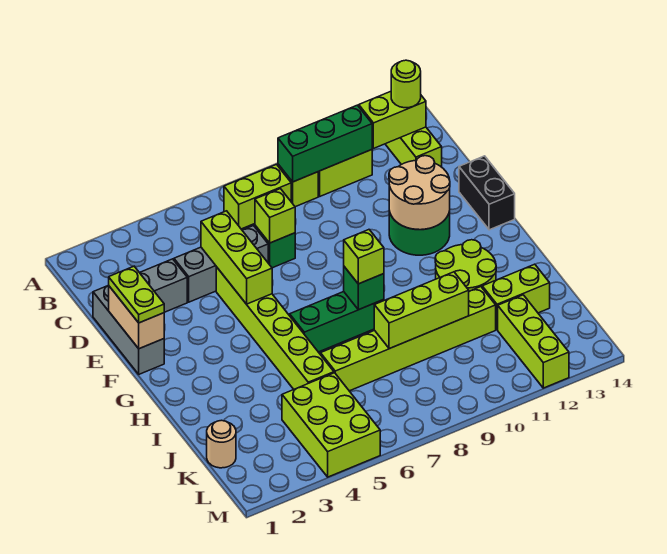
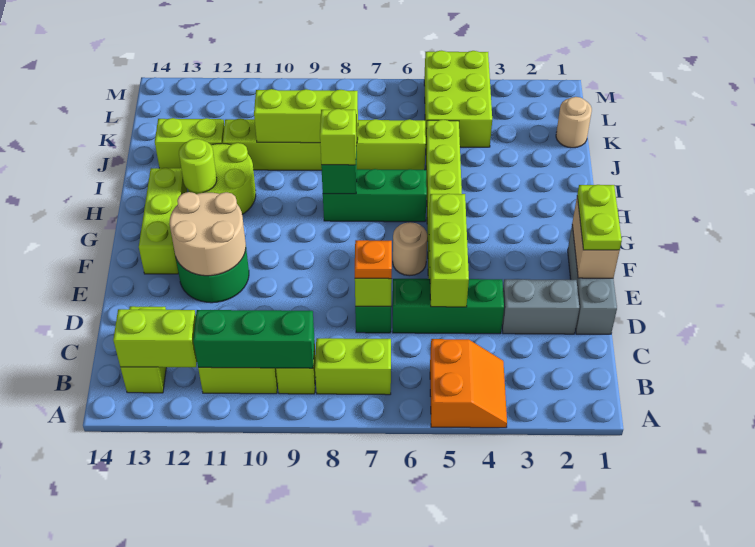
none -> orange 2x2 slope [430,339,507,428]
lime 1x1 round brick [391,60,421,108] -> lime 1x1 round brick moved to [179,139,217,193]
grey 1x3 brick [174,226,268,302] -> green 1x3 brick [393,279,504,334]
none -> orange 1x1 plate [355,240,392,279]
black 1x2 brick [459,156,515,230] -> none
none -> tan 1x1 round brick [393,222,427,276]
lime 1x3 brick [498,295,569,388] -> lime 1x3 brick moved to [139,168,187,274]

